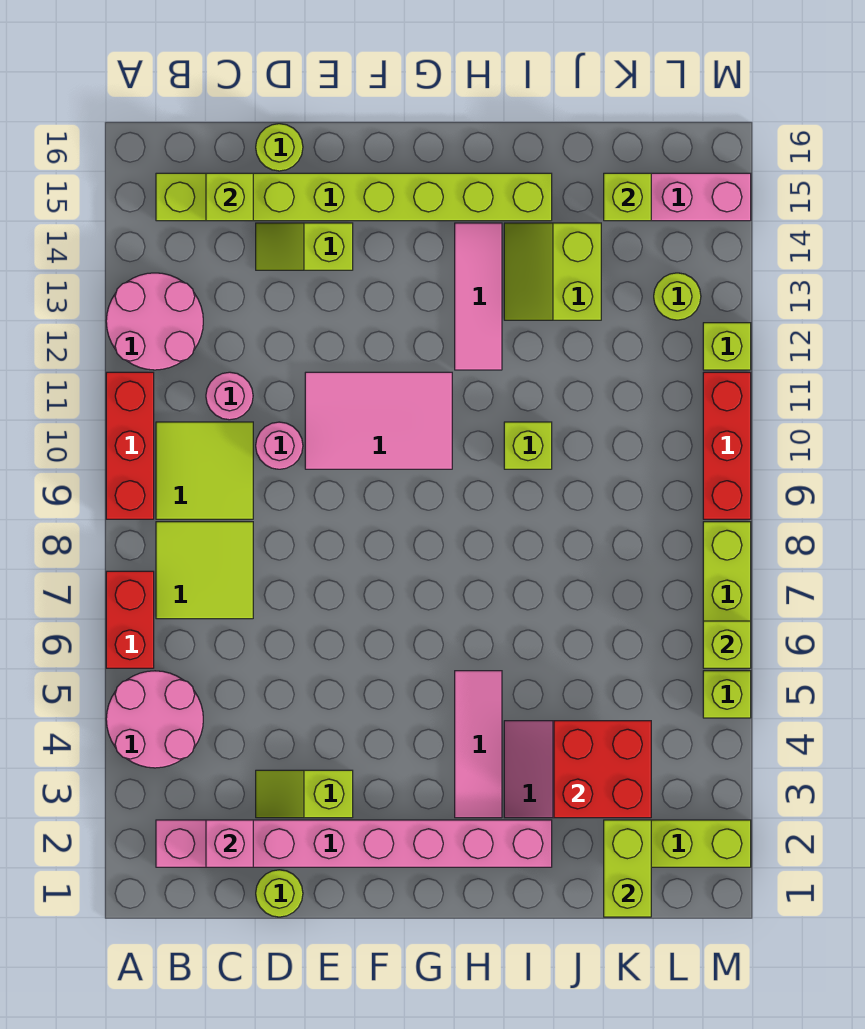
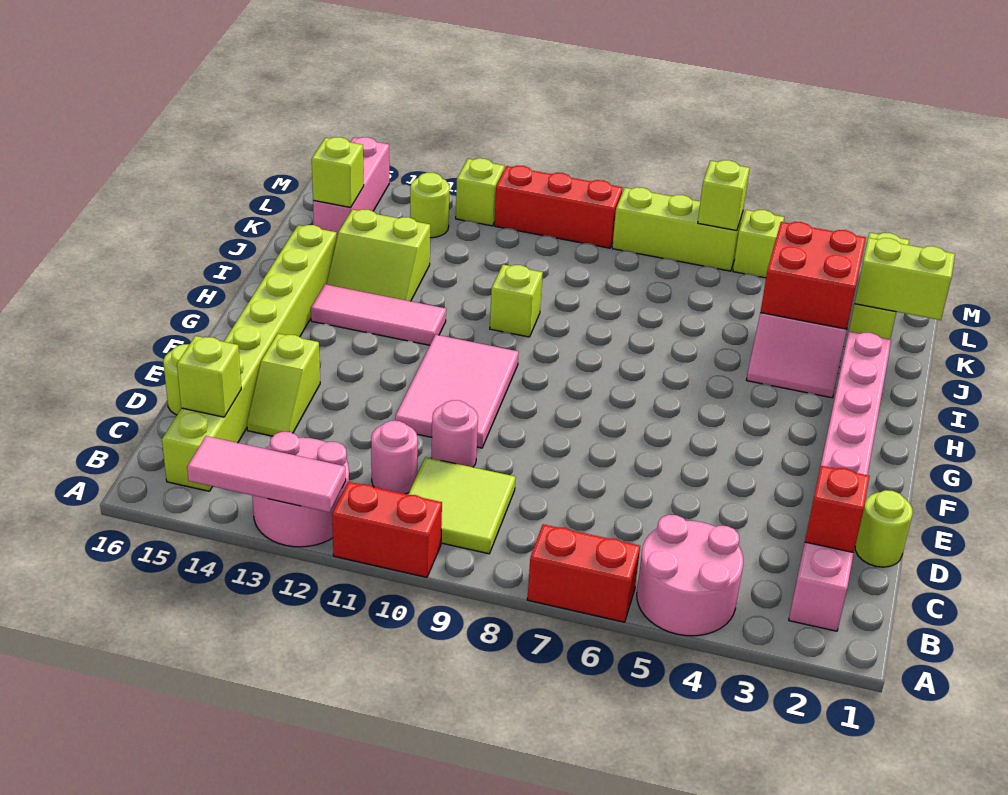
red 1x3 brick [106,372,154,519] -> red 1x2 brick [332,482,442,577]
lime 2x2 tile [156,522,253,619] -> none
pink 1x1 brick [206,820,253,867] -> red 1x1 brick [805,466,870,553]
lime 1x2 slope [256,770,353,818] -> none
pink 1x3 tile [455,671,502,818] -> pink 1x3 tile moved to [187,436,346,512]

